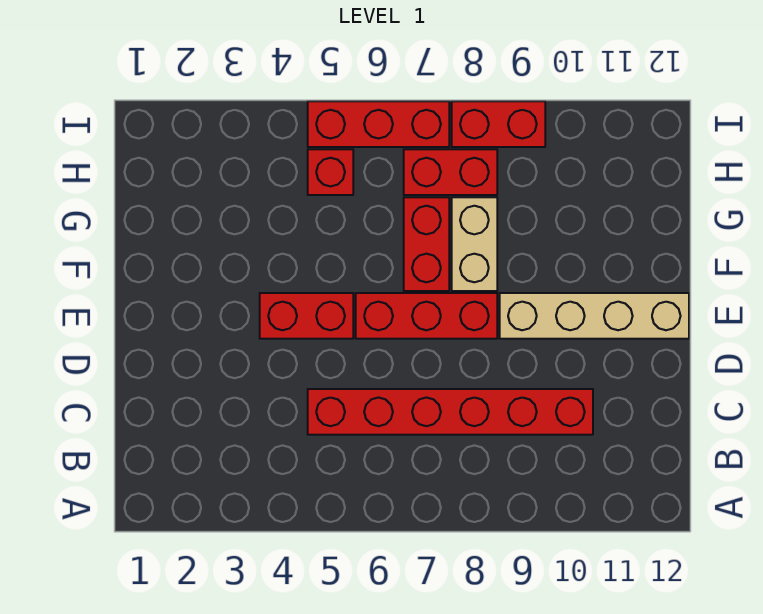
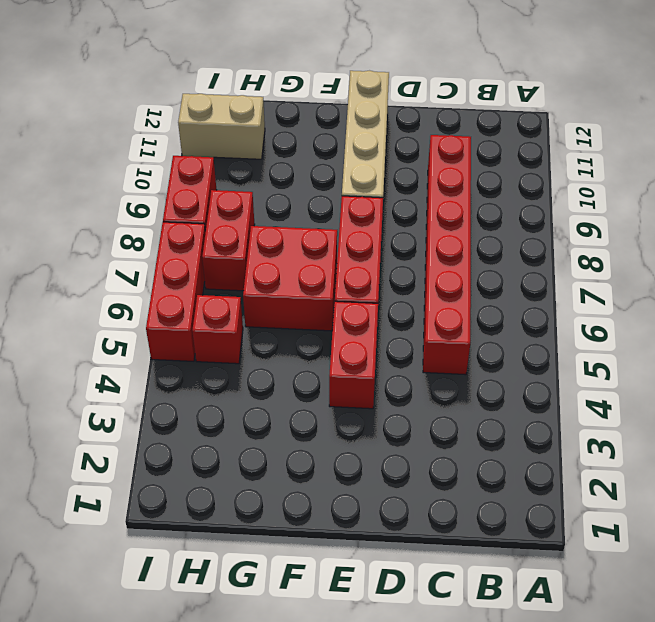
red 1x2 brick [404,197,449,291] -> red 2x2 brick [243,226,337,331]
tan 1x2 brick [452,197,497,291] -> tan 1x2 brick moved to [178,94,265,159]

